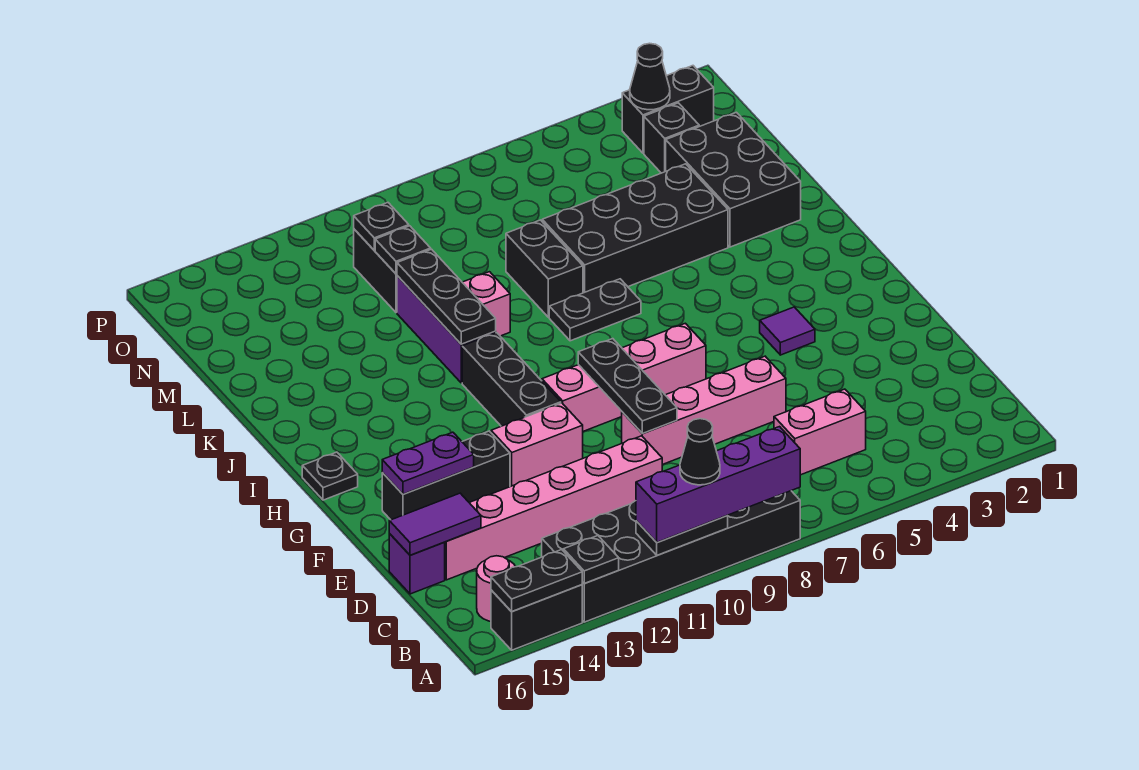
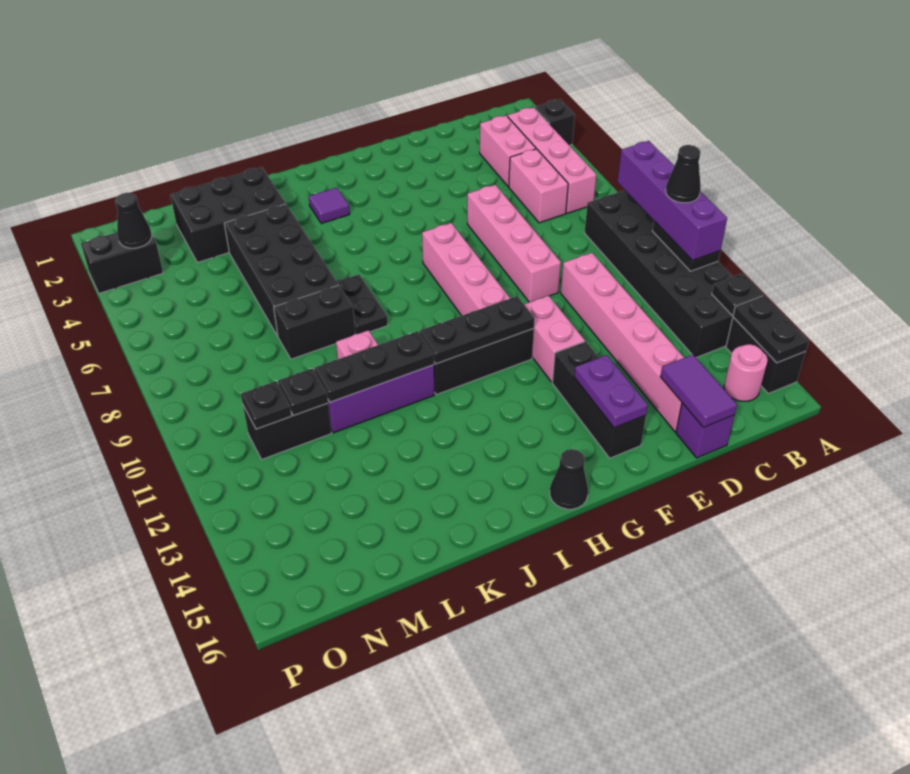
none -> pink 1x4 brick [508,107,596,213]
none -> pink 1x2 brick [480,116,536,187]
black 1x3 plate [578,339,677,433] -> black 1x3 plate moved to [420,296,535,364]
purple 1x1 tile [760,307,815,355] -> purple 1x1 tile moved to [309,188,350,223]
black 1x1 plate [302,452,358,500] -> black 1x1 cone [550,449,588,509]
black 1x1 brick [644,103,699,173] -> black 1x1 brick moved to [535,99,575,146]
black 1x2 brick [622,66,714,153] -> black 1x2 brick turned to [81,233,163,293]

